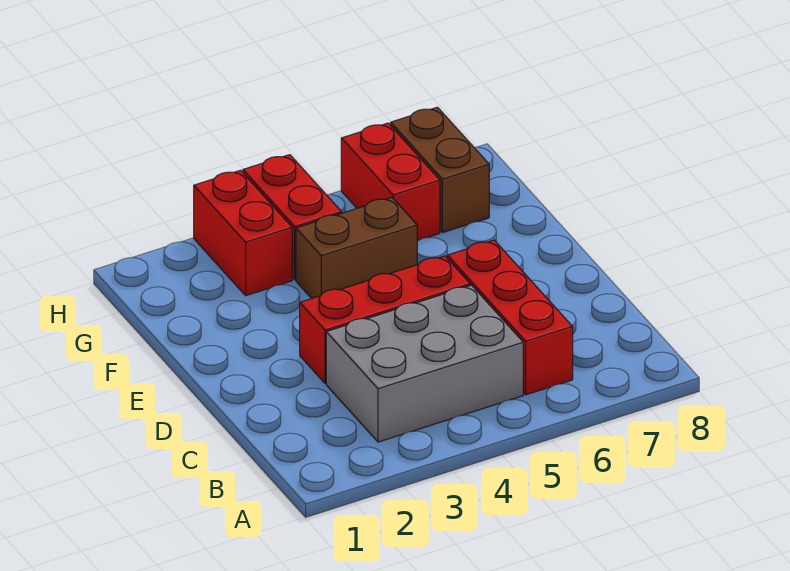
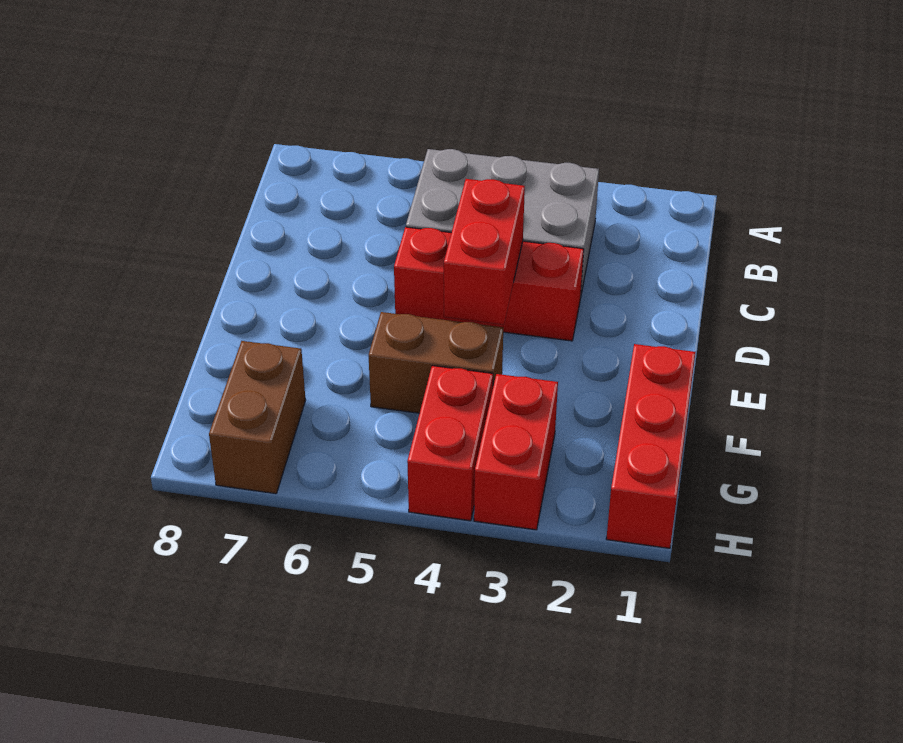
red 1x3 brick [447,240,573,395] -> red 1x3 brick moved to [606,344,696,548]
red 1x2 brick [341,123,440,241] -> red 1x2 brick moved to [444,179,525,325]

